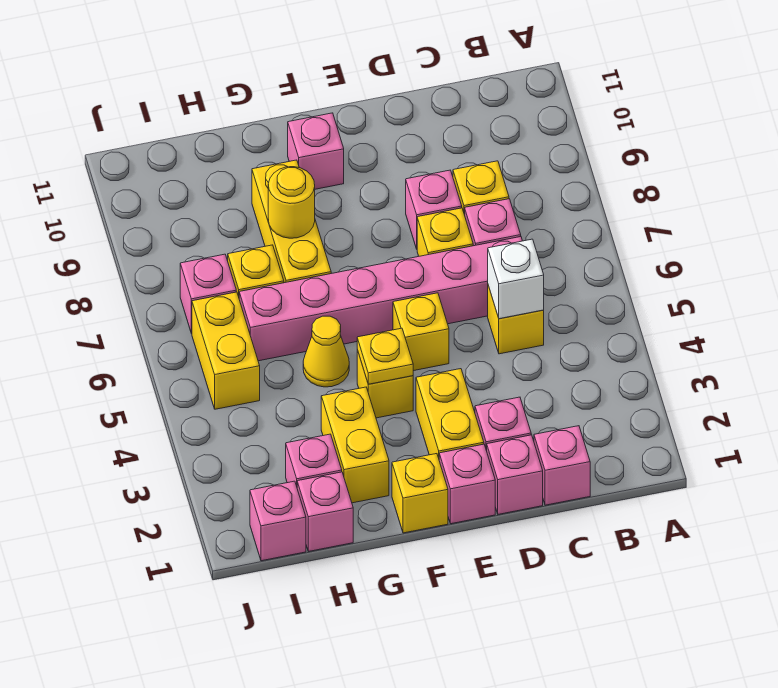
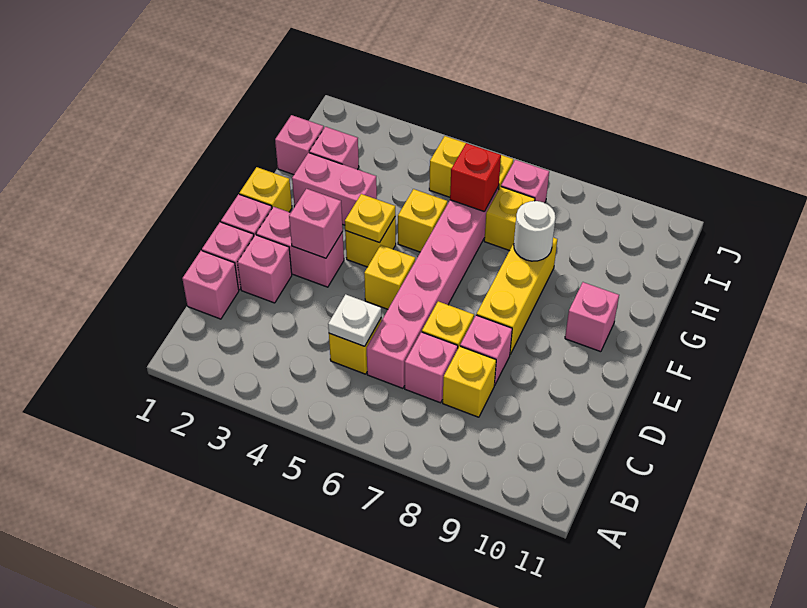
white 1x1 brick [488,239,544,319] -> white 1x1 plate [328,294,381,346]
yellow 1x2 brick [416,369,484,458] -> pink 1x2 brick [256,207,344,287]
yellow 1x2 brick [321,387,389,503] -> pink 1x2 brick [292,153,377,225]
yellow 1x1 cone [303,316,349,387] -> yellow 1x1 brick [398,189,447,252]
yellow 1x3 brick [252,160,331,283] -> yellow 1x3 brick turned to [477,238,557,354]
yellow 1x1 round brick [268,167,315,238] -> white 1x1 round brick [514,201,556,261]
none -> red 1x1 brick [450,143,501,212]
pink 1x1 brick [250,481,306,561] -> pink 1x1 brick moved to [289,189,343,258]

